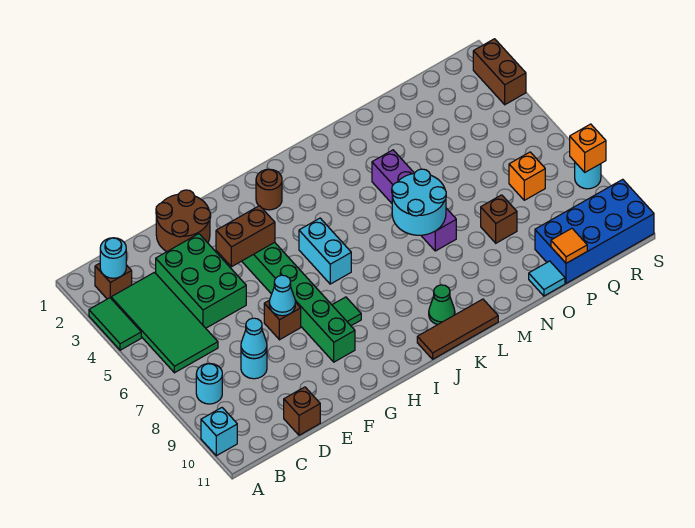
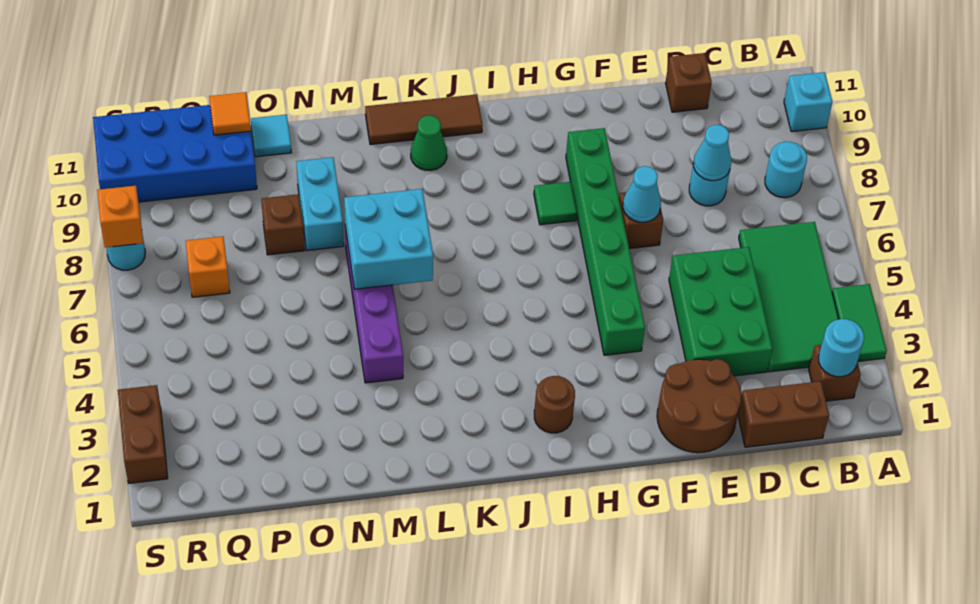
brown 1x2 brick [216,206,275,267] -> brown 1x2 brick moved to [738,381,829,447]
cyan 1x2 brick [299,218,351,284] -> cyan 1x2 brick moved to [296,157,344,251]
cyan 2x2 round brick [392,169,446,235] -> cyan 2x2 brick [344,189,433,289]

